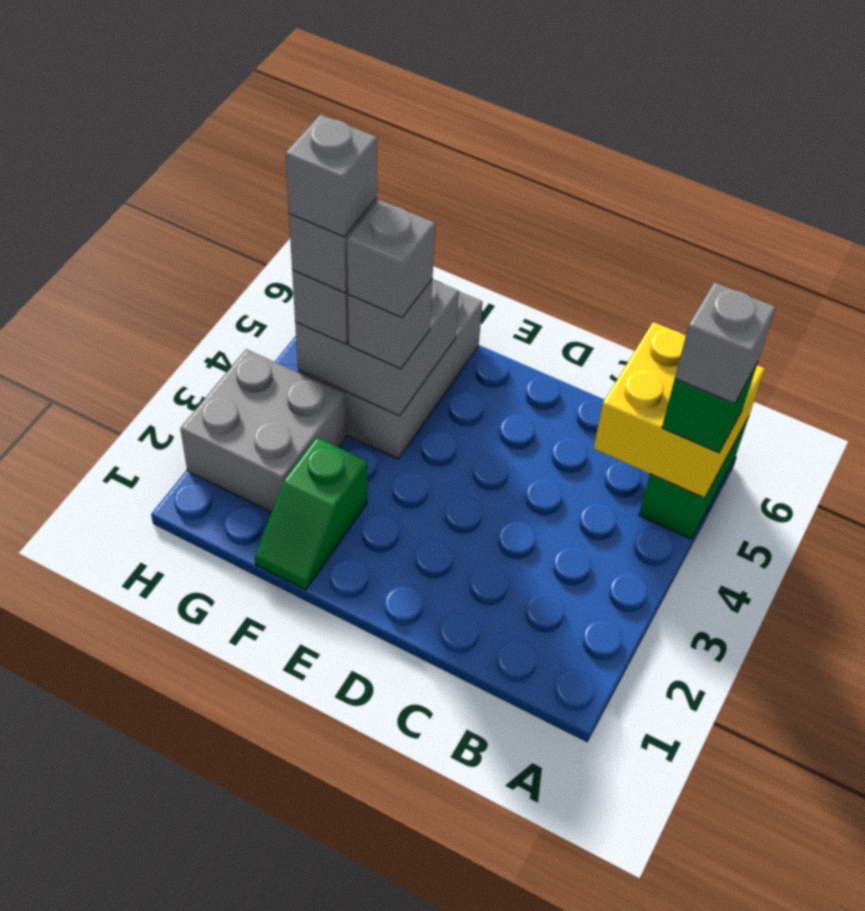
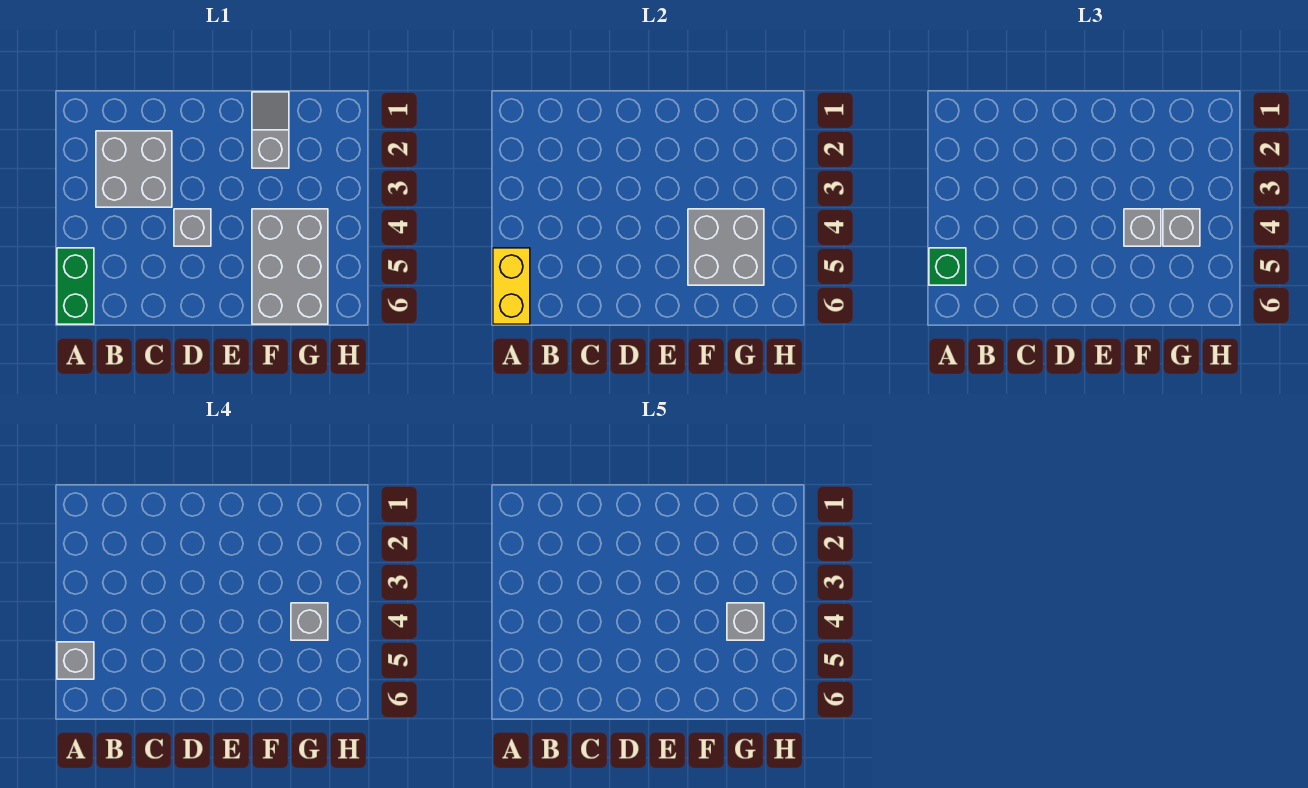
yellow 2x2 brick [594,322,765,498] -> yellow 1x2 brick [493,248,530,324]
green 1x2 slope [255,437,367,590] -> grey 1x2 slope [252,92,289,168]
grey 1x1 brick [347,200,435,318] -> grey 1x1 brick moved to [174,209,211,246]
grey 2x2 brick [180,349,346,512] -> grey 2x2 brick moved to [96,131,172,207]

